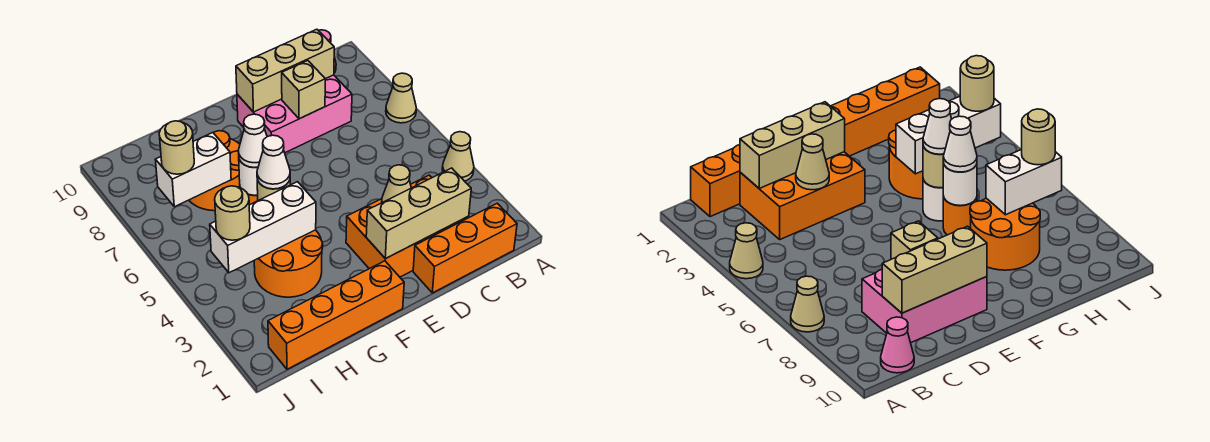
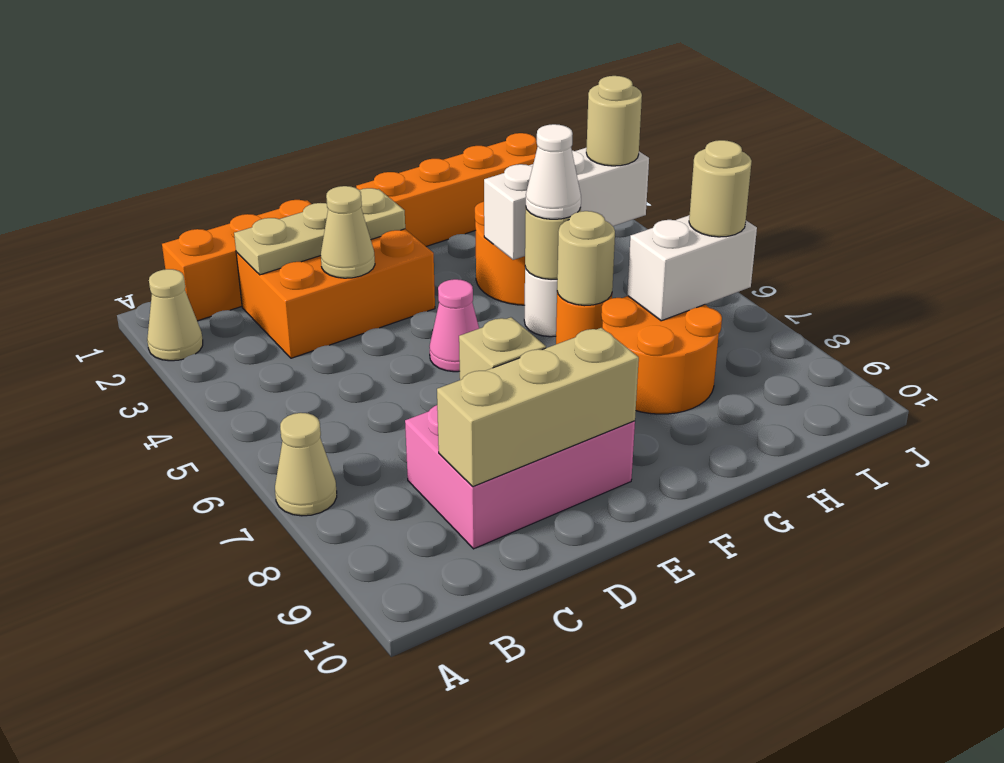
tan 1x1 cone [442,132,474,181] -> tan 1x1 cone moved to [147,269,203,361]
pink 1x1 cone [881,317,914,373] -> pink 1x1 cone moved to [430,279,479,372]
tan 1x3 brick [366,168,471,259] -> tan 1x3 plate [234,188,405,275]
white 1x1 round brick [239,160,258,196] -> tan 1x1 round brick [557,211,615,306]
white 1x1 cone [238,114,267,168] -> none

